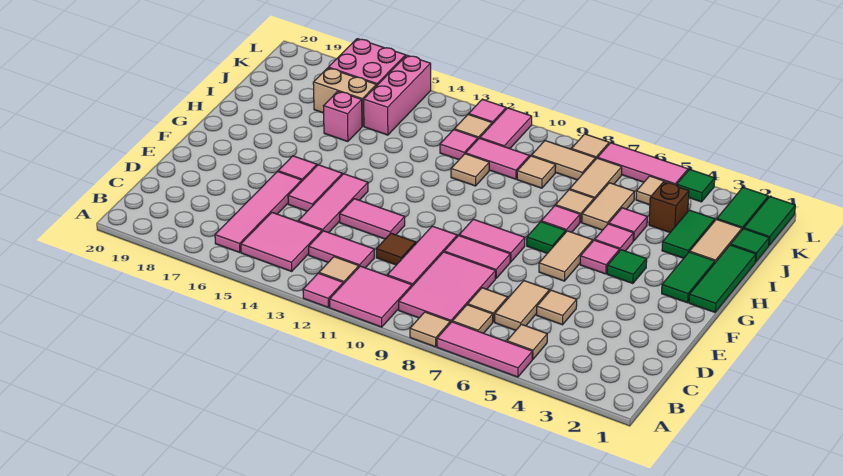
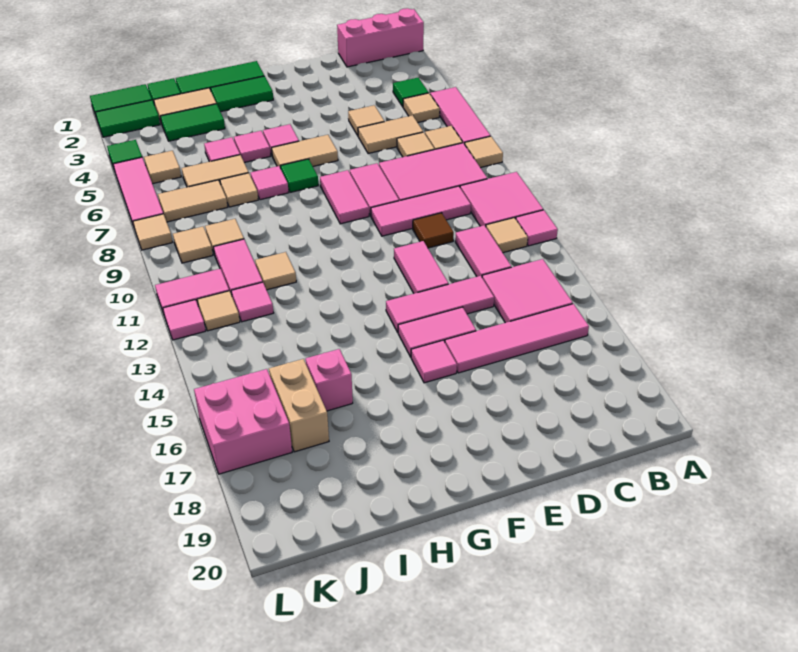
green 1x1 tile [607,250,647,284] -> green 1x1 tile moved to [393,77,429,107]
brown 1x1 brick [649,182,689,232] -> none
pink 1x3 brick [364,55,431,135] -> pink 1x3 brick moved to [337,8,424,67]
tan 1x2 tile [531,141,596,180] -> tan 1x1 tile [173,227,213,263]

